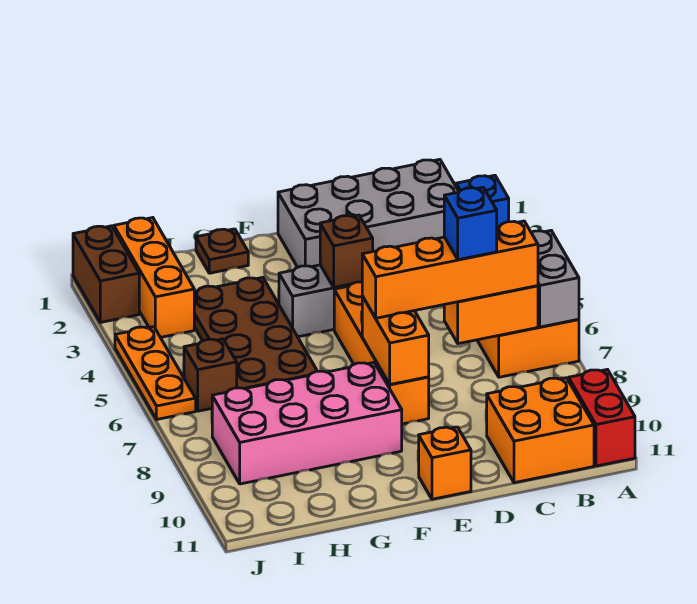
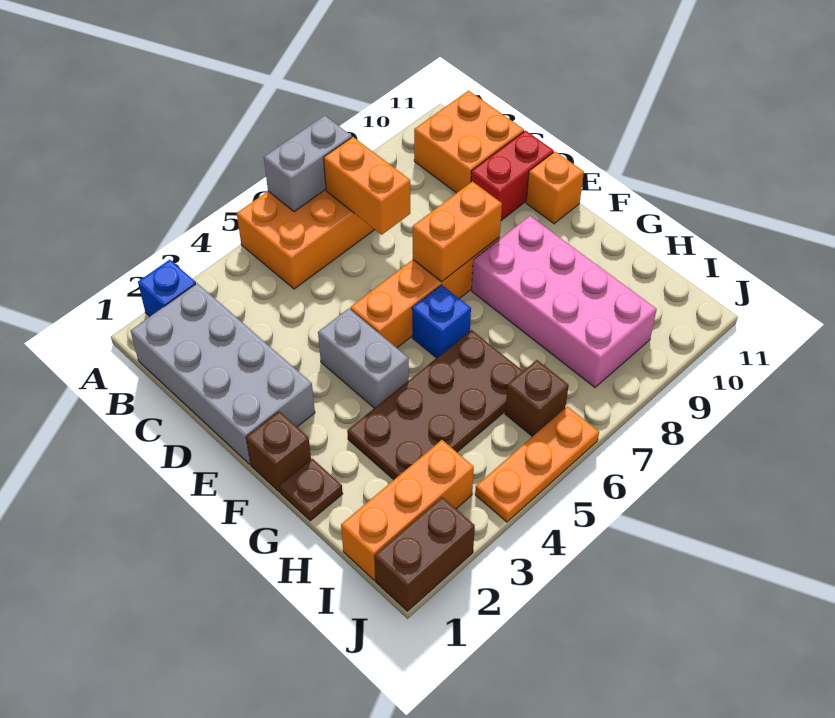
red 1x2 brick [569,369,635,466] -> red 1x2 brick moved to [471,131,554,220]
orange 1x4 brick [362,221,538,318] -> none
blue 1x1 brick [444,187,497,260] -> blue 1x1 brick moved to [412,285,471,358]
brown 1x1 brick [320,215,373,287] -> brown 1x1 brick moved to [246,411,311,492]

